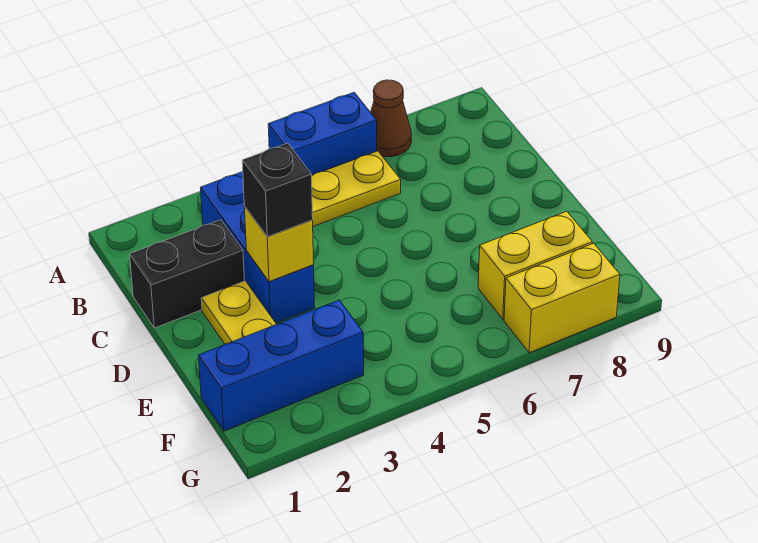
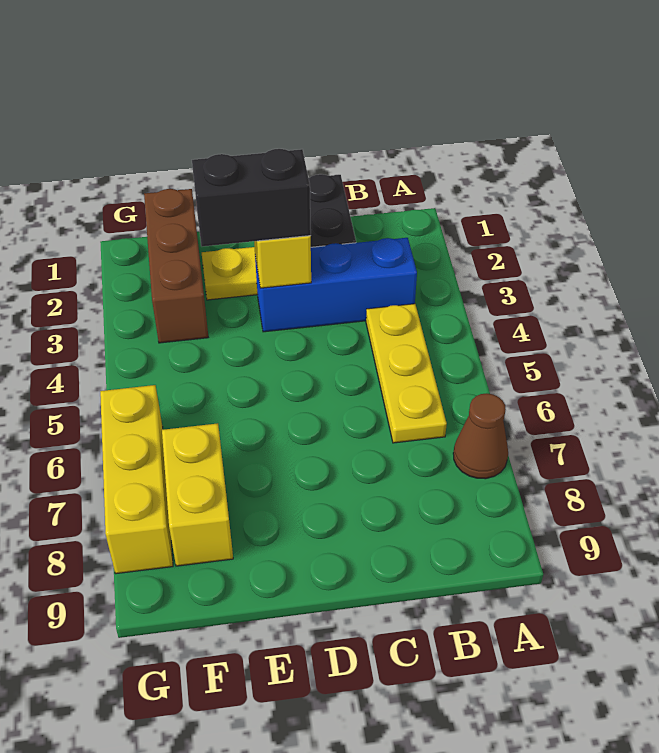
blue 1x2 brick [268,92,377,175] -> none
black 1x1 brick [242,143,313,237] -> black 1x2 brick [192,149,311,247]
blue 1x3 brick [199,300,364,431] -> brown 1x3 brick [144,189,208,343]
yellow 1x2 brick [504,243,620,353] -> yellow 1x3 brick [100,385,173,574]

